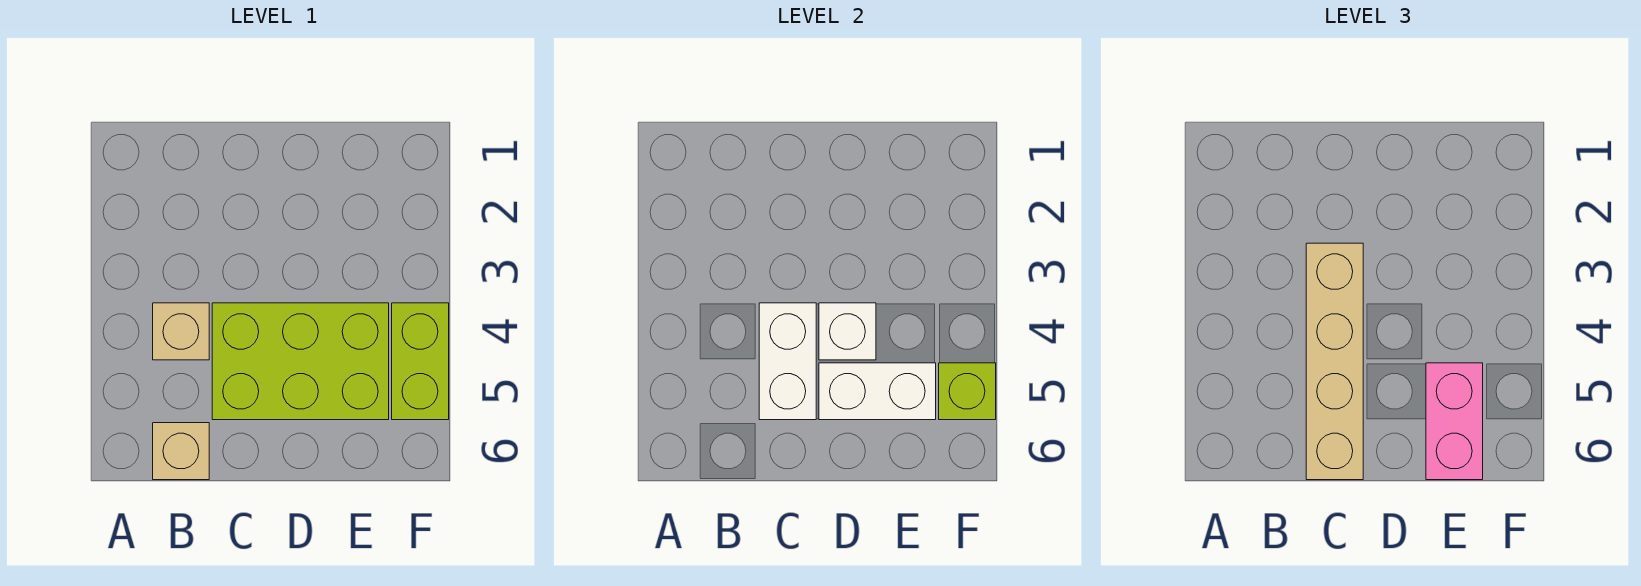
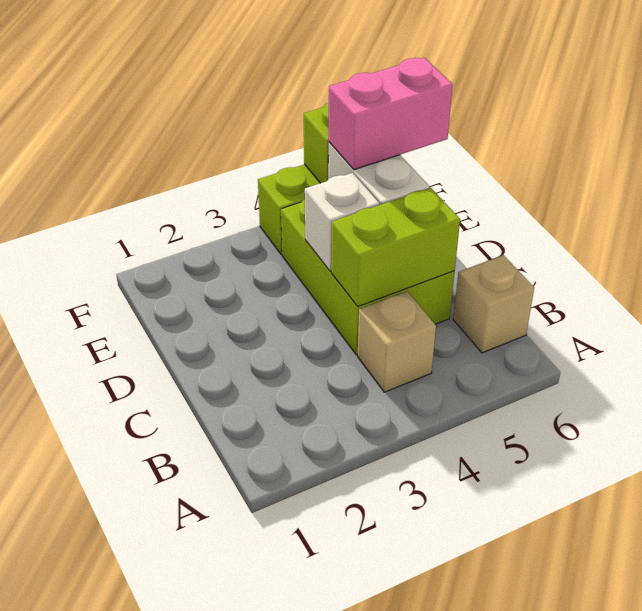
tan 1x4 brick [1306,243,1363,480] -> none
white 1x2 brick [759,303,816,420] -> lime 1x2 brick [331,188,460,306]

